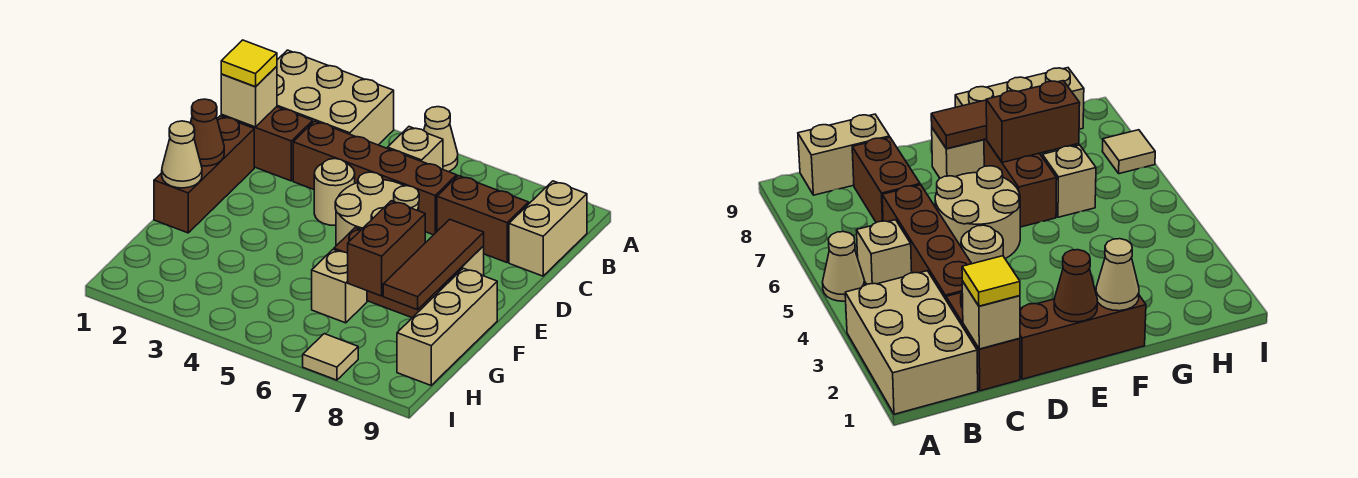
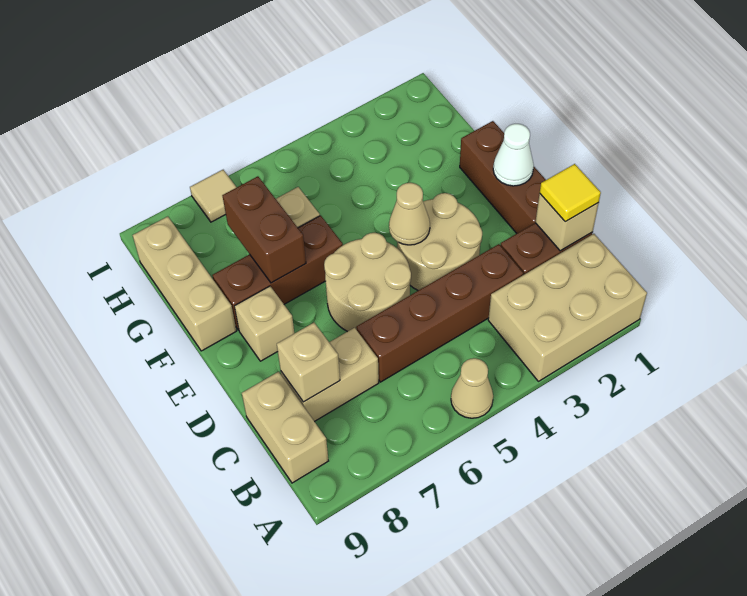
tan 1x1 brick [388,127,443,169] -> tan 1x1 brick moved to [277,323,340,402]
brown 1x2 brick [437,176,529,262] -> tan 1x2 brick [281,328,379,421]
tan 1x1 round brick [314,159,355,226] -> tan 2x2 round brick [397,193,482,291]
brown 1x1 cone [191,99,224,166] -> white 1x1 cone [493,124,534,186]
brown 1x3 tile [383,219,484,310] -> none
tan 1x1 cone [162,121,202,188] -> tan 1x1 cone moved to [389,183,430,245]

